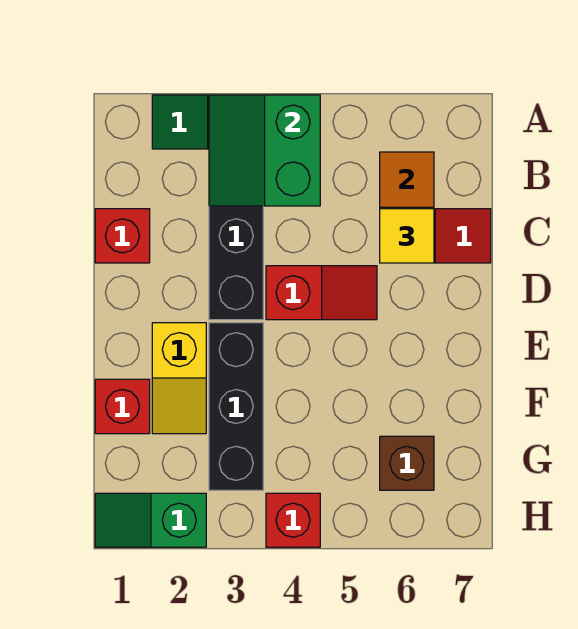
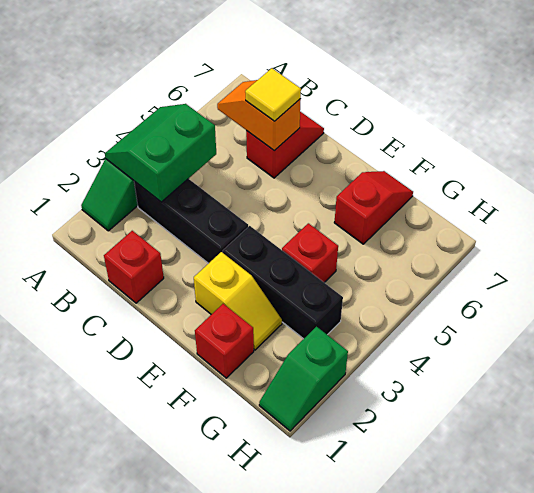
green 2x2 slope [209,95,320,206] -> green 2x2 slope turned to [105,104,216,202]
red 1x2 slope [266,266,377,320] -> red 1x2 slope moved to [334,171,413,244]
brown 1x1 brick [380,436,434,490] -> none
red 1x1 brick [266,493,320,547] -> red 1x1 brick moved to [282,223,338,282]

